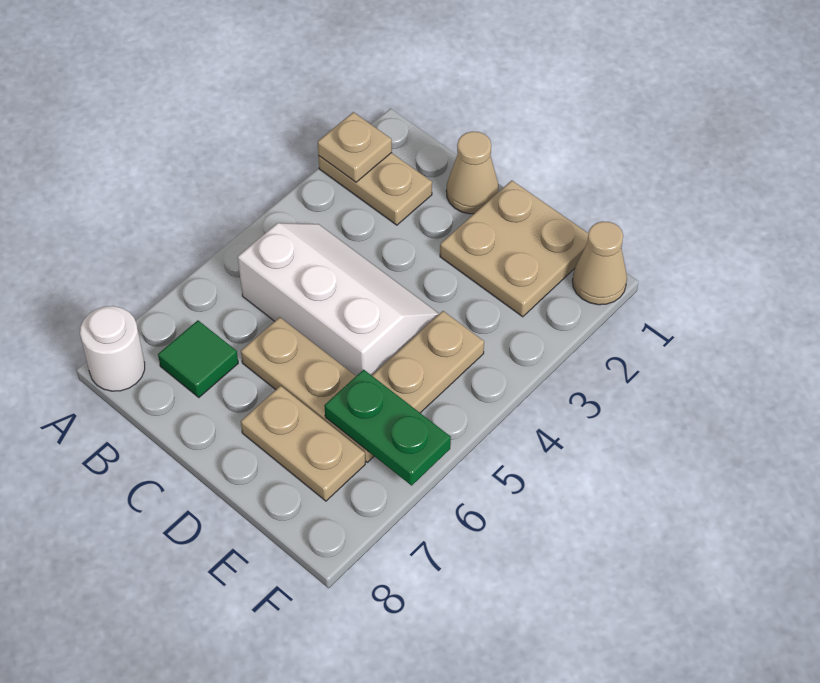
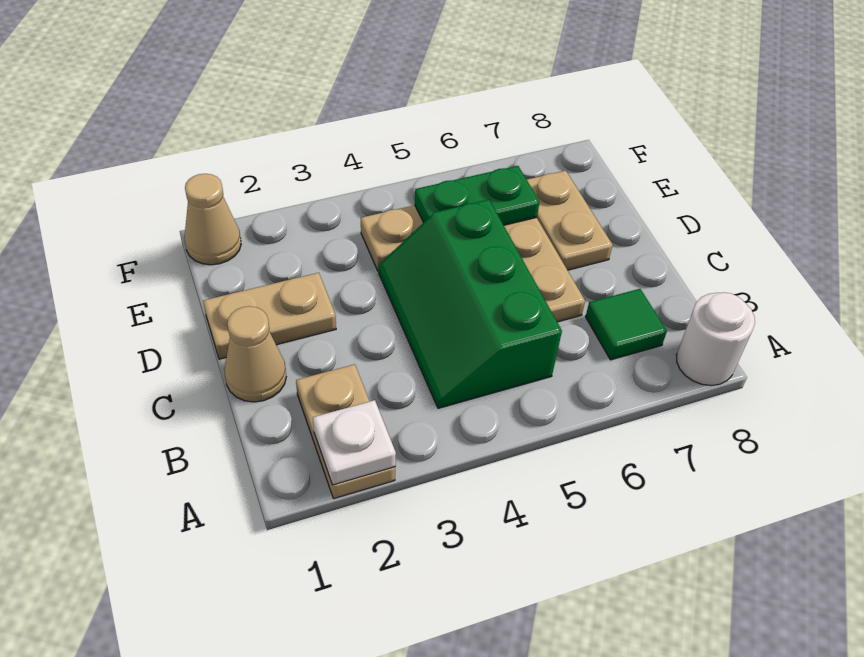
tan 1x1 plate [318,112,392,182] -> white 1x1 plate [313,400,396,485]
white 2x3 slope [238,223,439,376] -> green 2x3 slope [379,200,562,408]
tan 2x2 plate [440,180,588,317] -> tan 1x2 plate [203,273,336,359]
green 1x2 plate [324,370,451,485] -> green 1x2 plate turned to [415,166,540,225]

